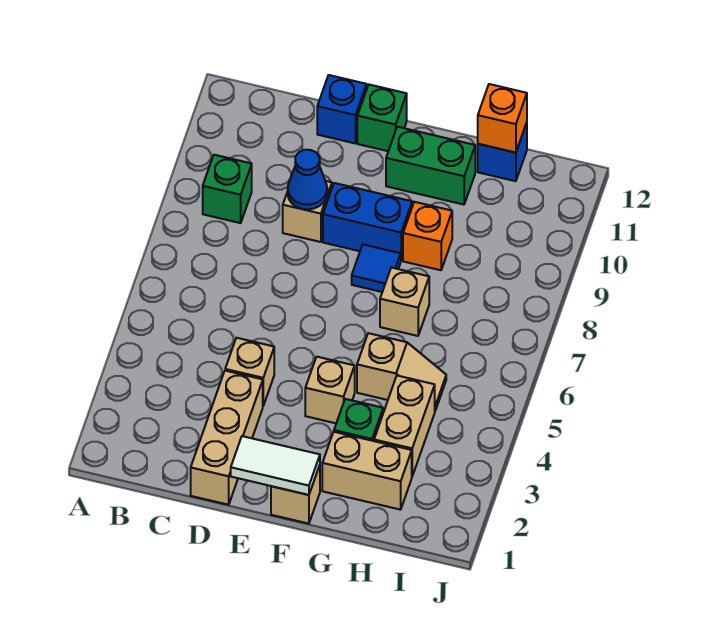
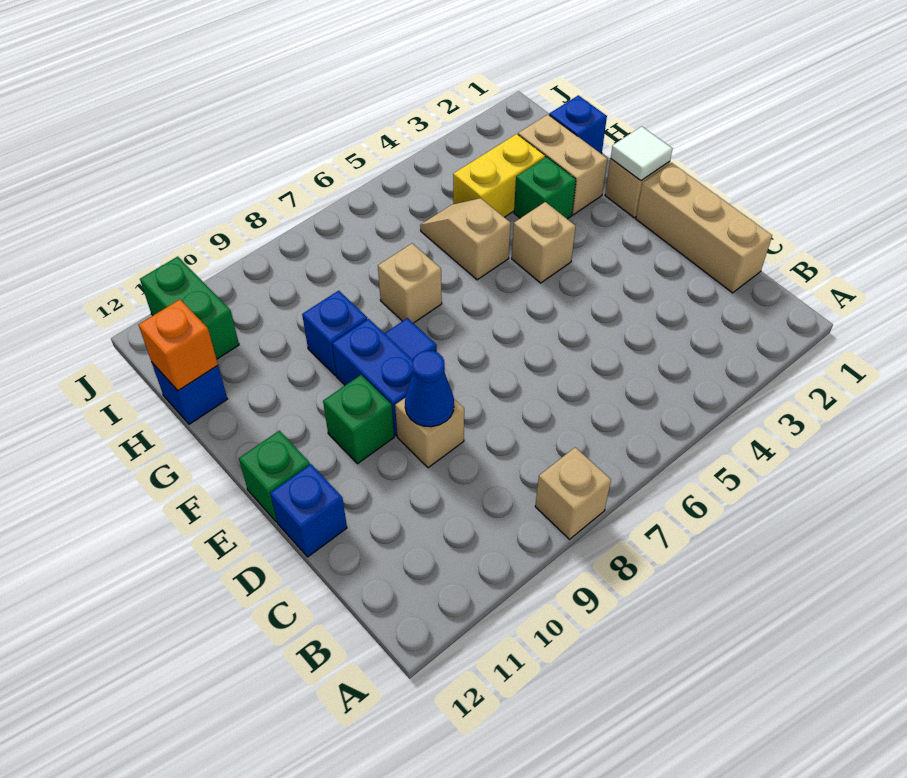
green 1x1 brick [203,155,252,223] -> green 1x1 brick moved to [323,375,394,464]
tan 1x3 brick [191,371,263,505] -> tan 1x3 brick turned to [636,163,772,293]
tan 1x1 brick [225,338,274,406] -> tan 1x1 brick moved to [535,447,611,539]
white 1x2 tile [231,436,320,495] -> white 1x1 tile [611,126,672,181]
green 1x2 brick [386,127,475,205] -> green 1x2 brick moved to [140,257,239,359]
orange 1x1 brick [403,202,452,270] -> blue 1x1 brick [302,291,368,376]
none -> blue 1x1 brick [549,95,607,154]
tan 1x2 brick [374,376,435,476] -> yellow 1x2 brick [453,134,545,217]

